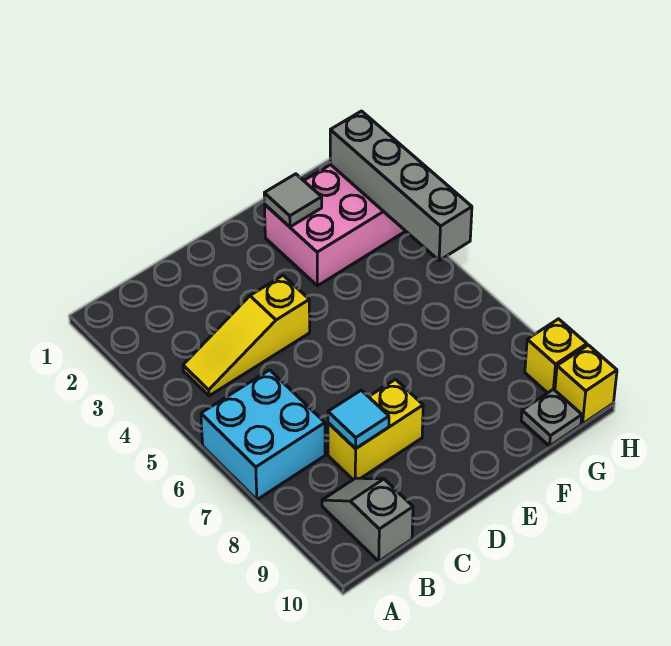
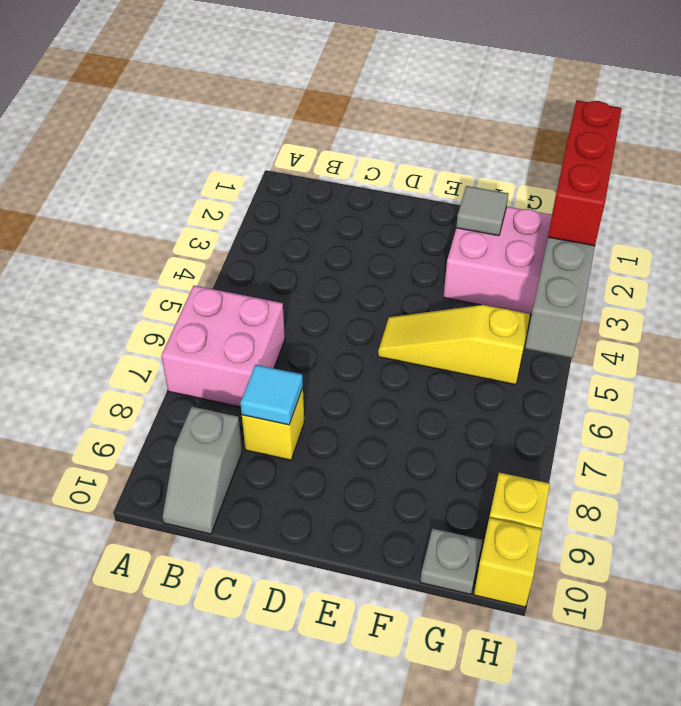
cyan 2x2 brick [201,370,325,500] -> pink 2x2 brick [161,286,285,407]
yellow 1x3 slope [183,275,310,396] -> yellow 1x3 slope moved to [378,305,530,385]
grey 1x2 slope [322,478,413,561] -> grey 1x2 slope turned to [163,407,242,534]
yellow 1x2 brick [328,379,423,479] -> yellow 1x1 brick [242,388,304,460]
none -> red 1x3 brick [548,100,622,246]

